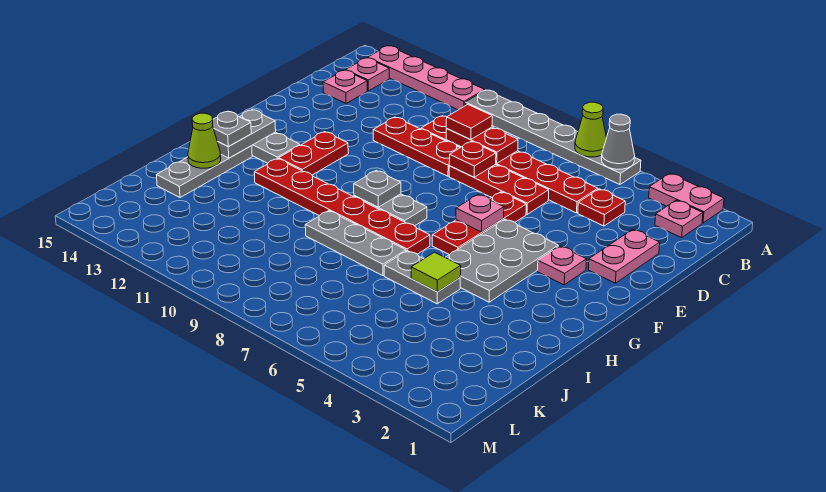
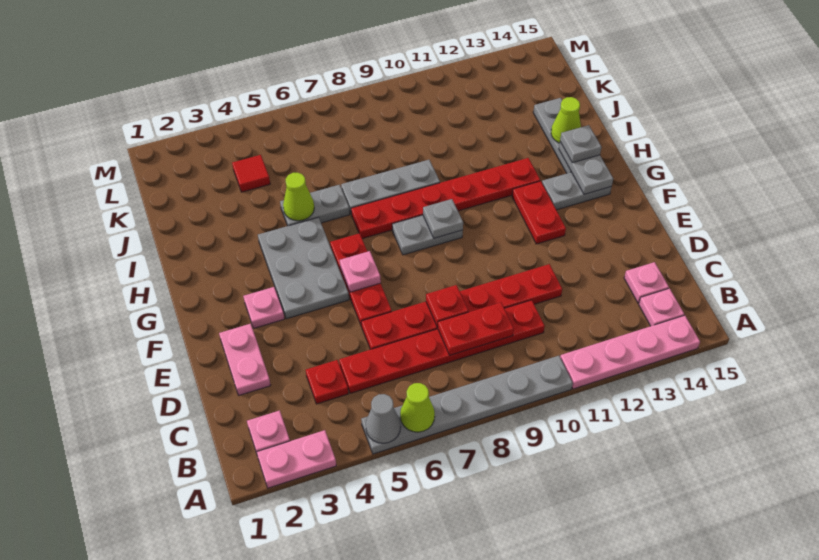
red 1x1 tile [446,105,492,139] -> red 1x1 tile moved to [232,155,270,192]
lime 1x1 tile [411,252,461,292] -> lime 1x1 cone [283,173,314,221]

